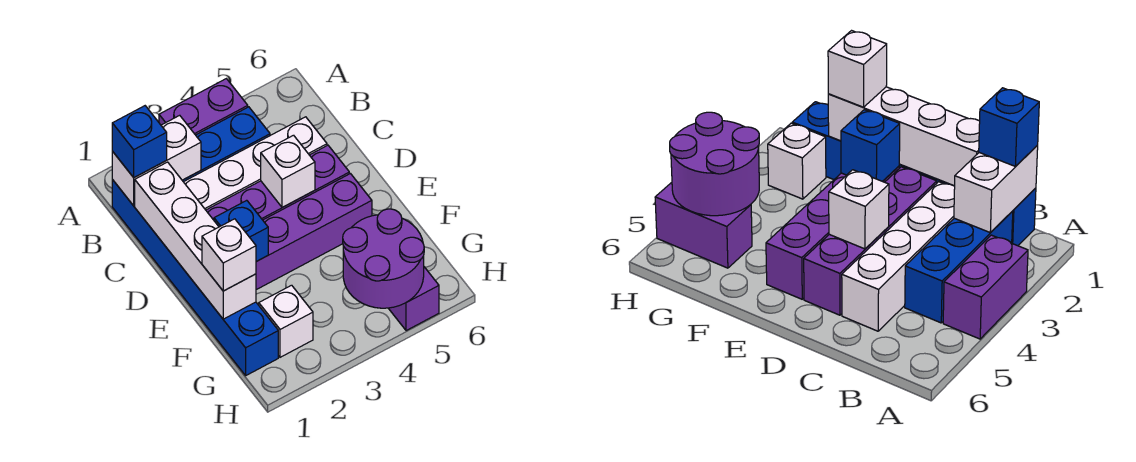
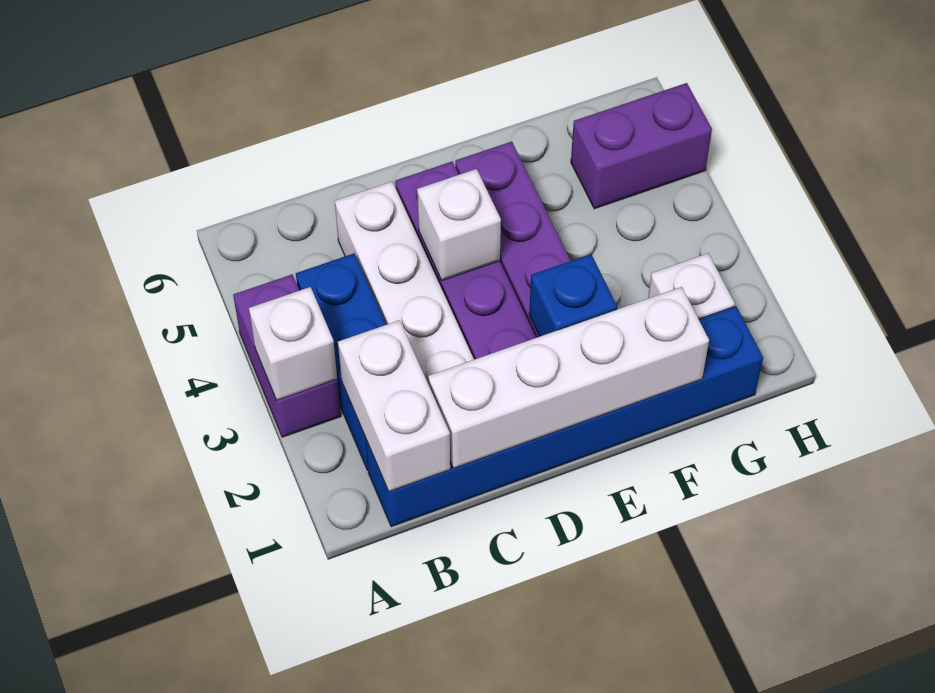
blue 1x1 brick [112,106,167,177] -> none
white 1x1 brick [202,219,256,291] -> white 1x1 brick moved to [249,287,337,400]
purple 2x2 round brick [343,209,424,308] -> none

